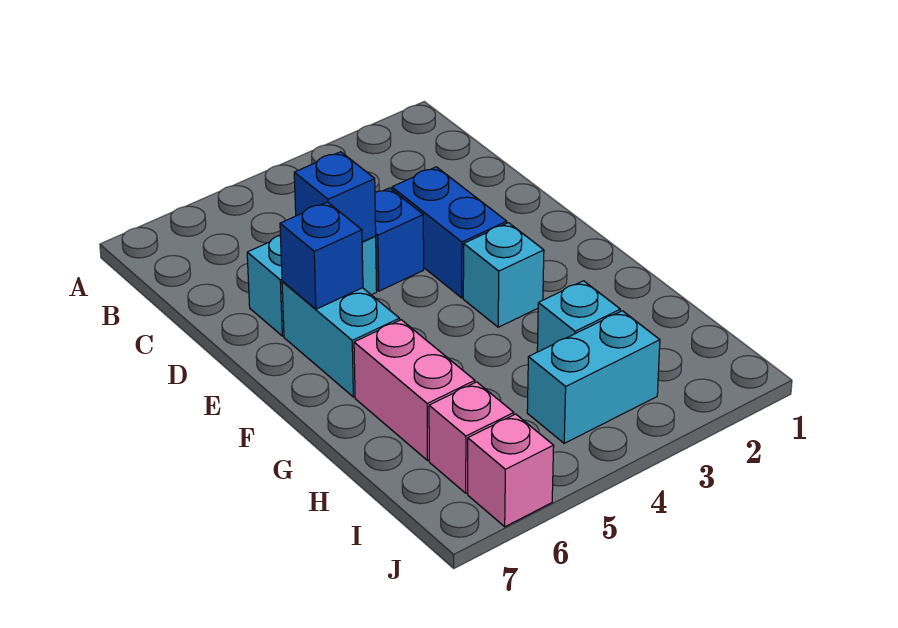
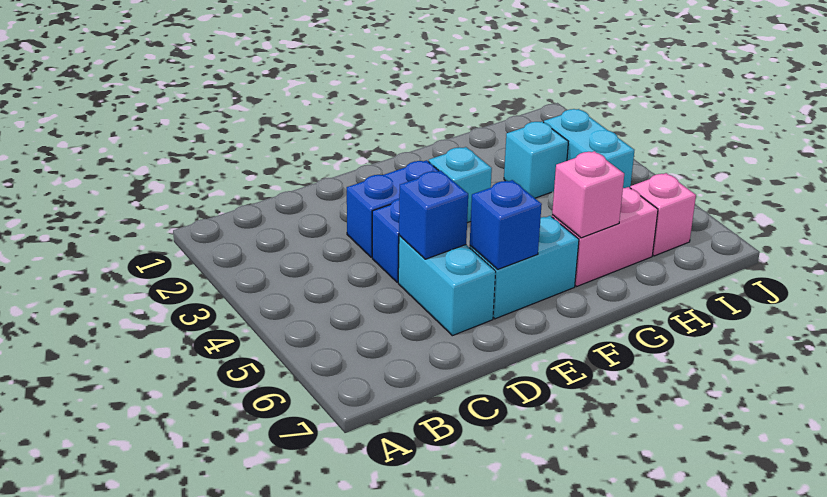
pink 1x1 brick [468,414,554,527] -> pink 1x1 brick moved to [552,151,624,238]

